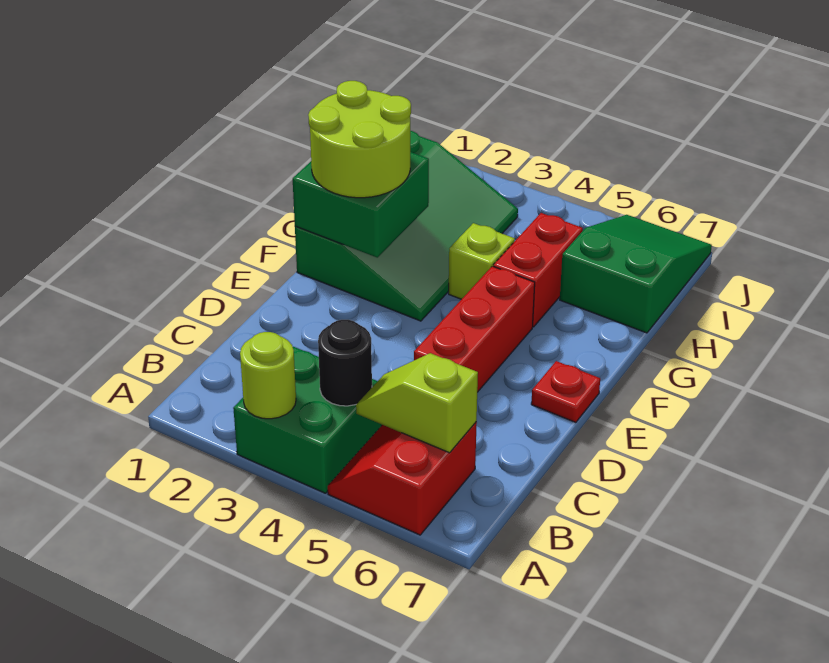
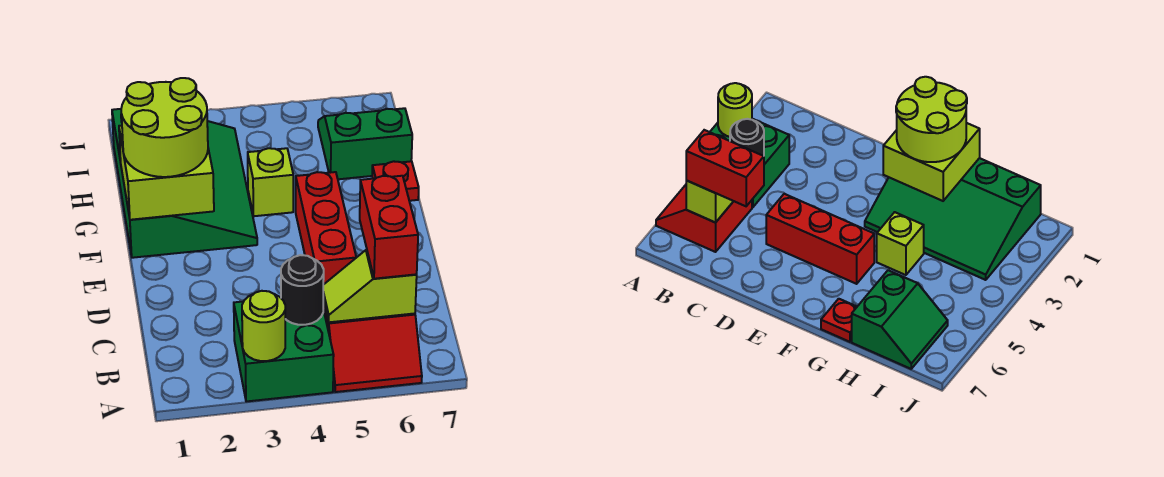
red 2x2 slope [328,422,477,535] -> red 2x2 slope turned to [323,300,422,392]
red 1x1 plate [531,361,600,422] -> red 1x1 plate moved to [372,161,419,201]
green 2x2 brick [293,152,429,257] -> lime 2x2 brick [119,126,214,220]
red 1x2 brick [493,213,583,327] -> red 1x2 brick moved to [360,176,418,279]
green 2x3 slope [560,215,712,333] -> green 2x2 slope [318,108,412,179]

